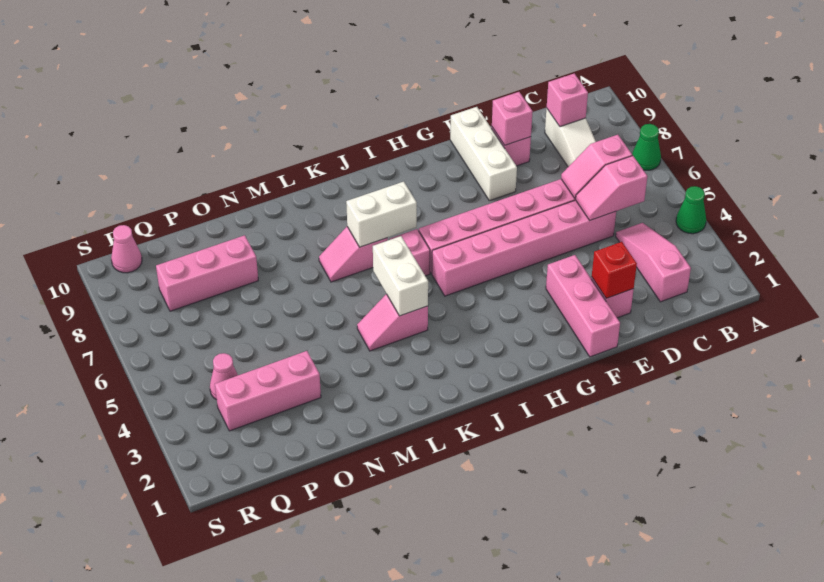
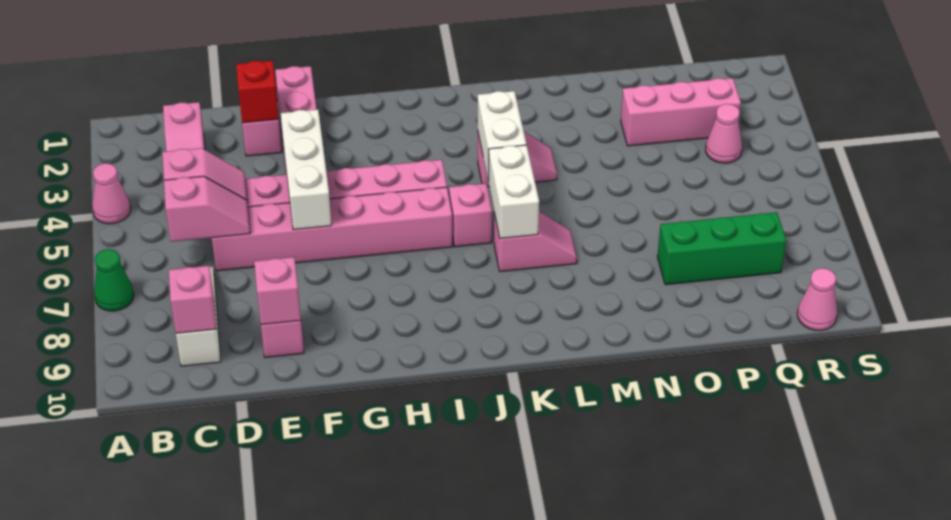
green 1x1 cone [676,186,706,234] -> pink 1x1 cone [92,163,131,224]
white 1x3 brick [450,107,517,201] -> white 1x3 brick moved to [281,110,331,230]
white 1x2 brick [346,182,417,247] -> white 1x2 brick turned to [489,145,539,238]
pink 1x3 brick [156,235,258,311] -> green 1x3 brick [657,212,786,285]

